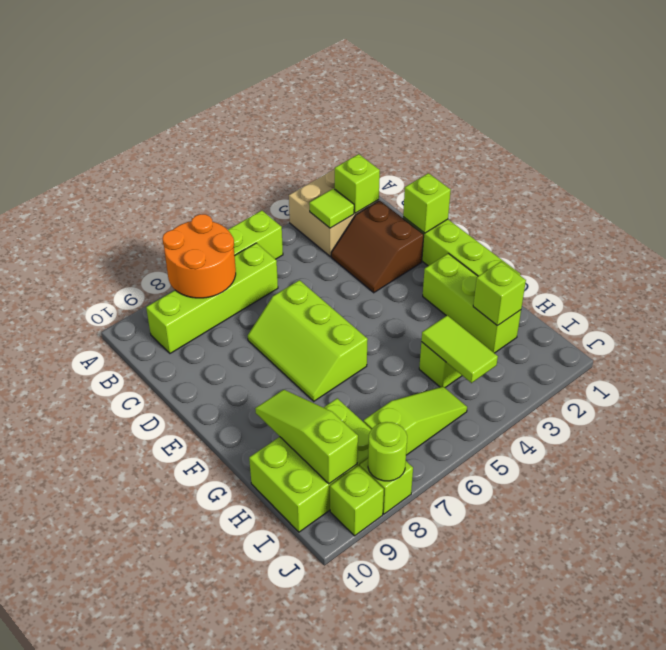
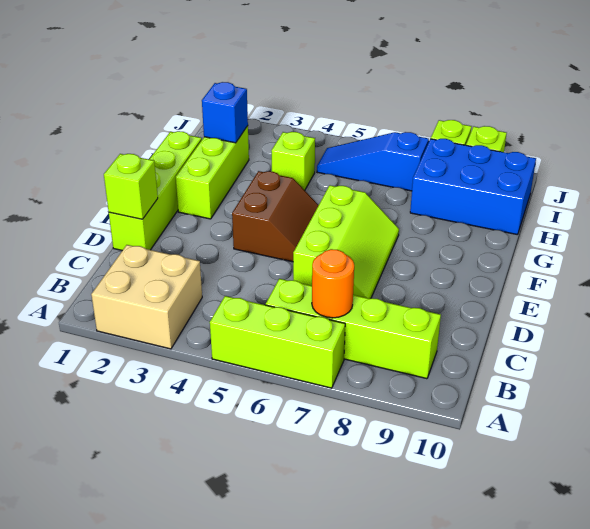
orange 2x2 round brick [162,214,236,298] -> orange 1x1 round brick [312,249,354,318]
lime 1x1 brick [335,154,380,213] -> none
lime 1x1 tile [309,189,354,228] -> none
brown 2x2 slope [331,201,424,293] -> brown 2x2 slope moved to [232,171,319,262]
lime 1x3 slope [255,390,358,484] -> none
lime 1x1 brick [473,262,526,325] -> blue 1x1 brick [202,82,248,143]
lime 1x2 tile [421,315,498,383] -> none
lime 2x3 brick [249,398,371,532] -> blue 2x3 brick [410,139,536,235]
lime 1x3 slope [364,386,467,455] -> blue 1x3 slope [317,132,429,191]
lime 1x1 round brick [368,422,407,481] -> none

